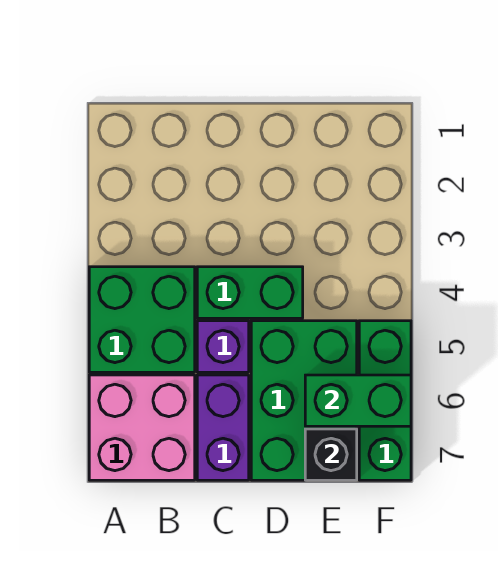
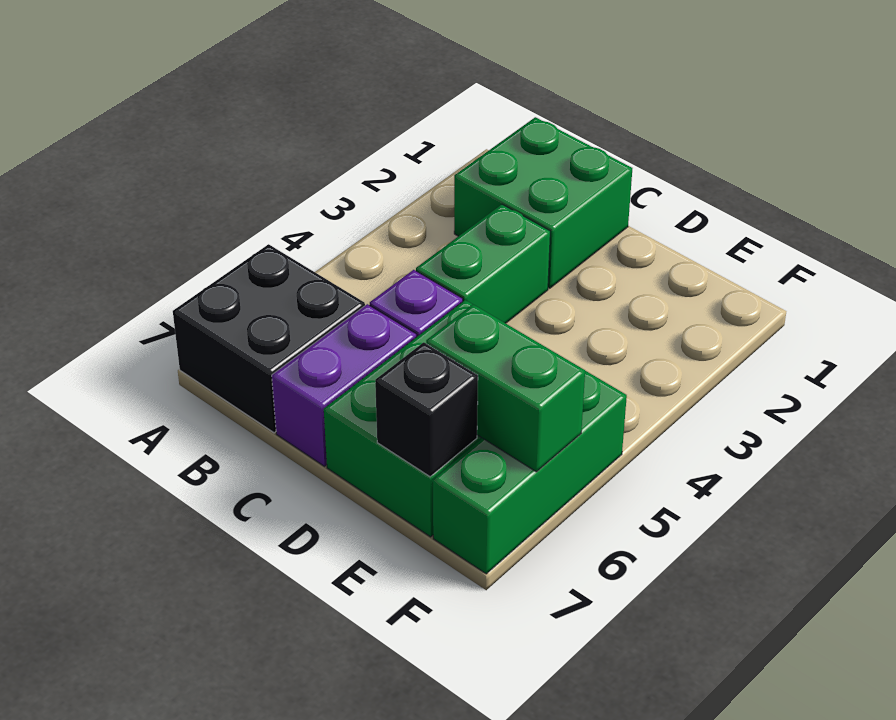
green 2x2 brick [89,267,195,372] -> green 2x2 brick moved to [454,117,632,288]
pink 2x2 brick [89,375,195,480] -> black 2x2 brick [173,244,365,433]
green 1x2 brick [197,267,303,318] -> green 1x2 brick turned to [416,204,550,323]

